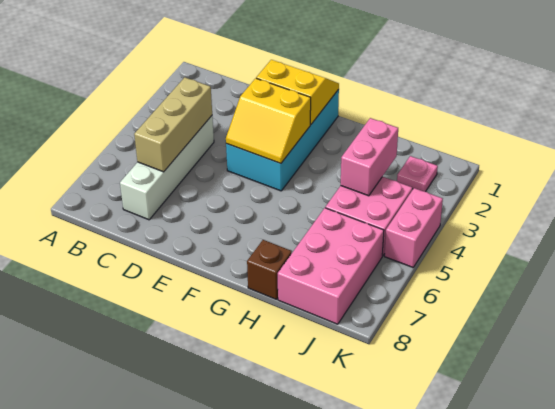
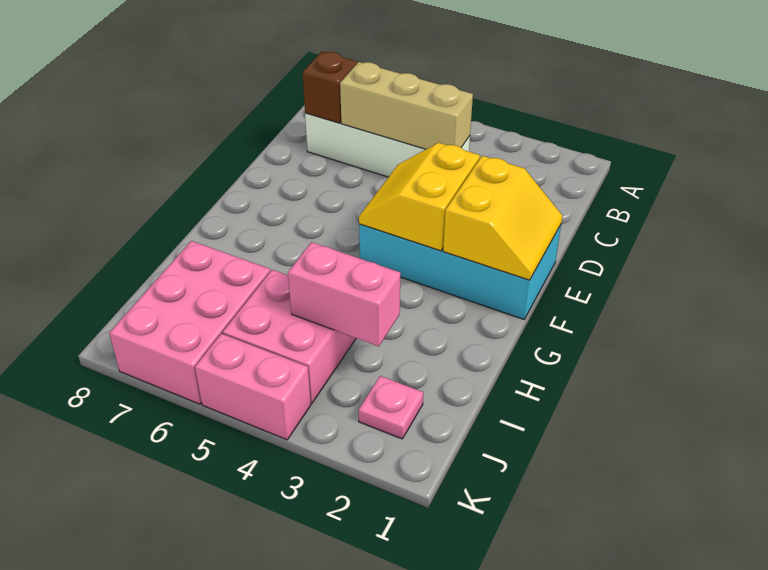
brown 1x1 brick [247,240,292,299] -> brown 1x1 brick moved to [303,52,357,123]
pink 2x3 brick [278,208,384,324] -> pink 2x3 brick turned to [109,241,270,404]

